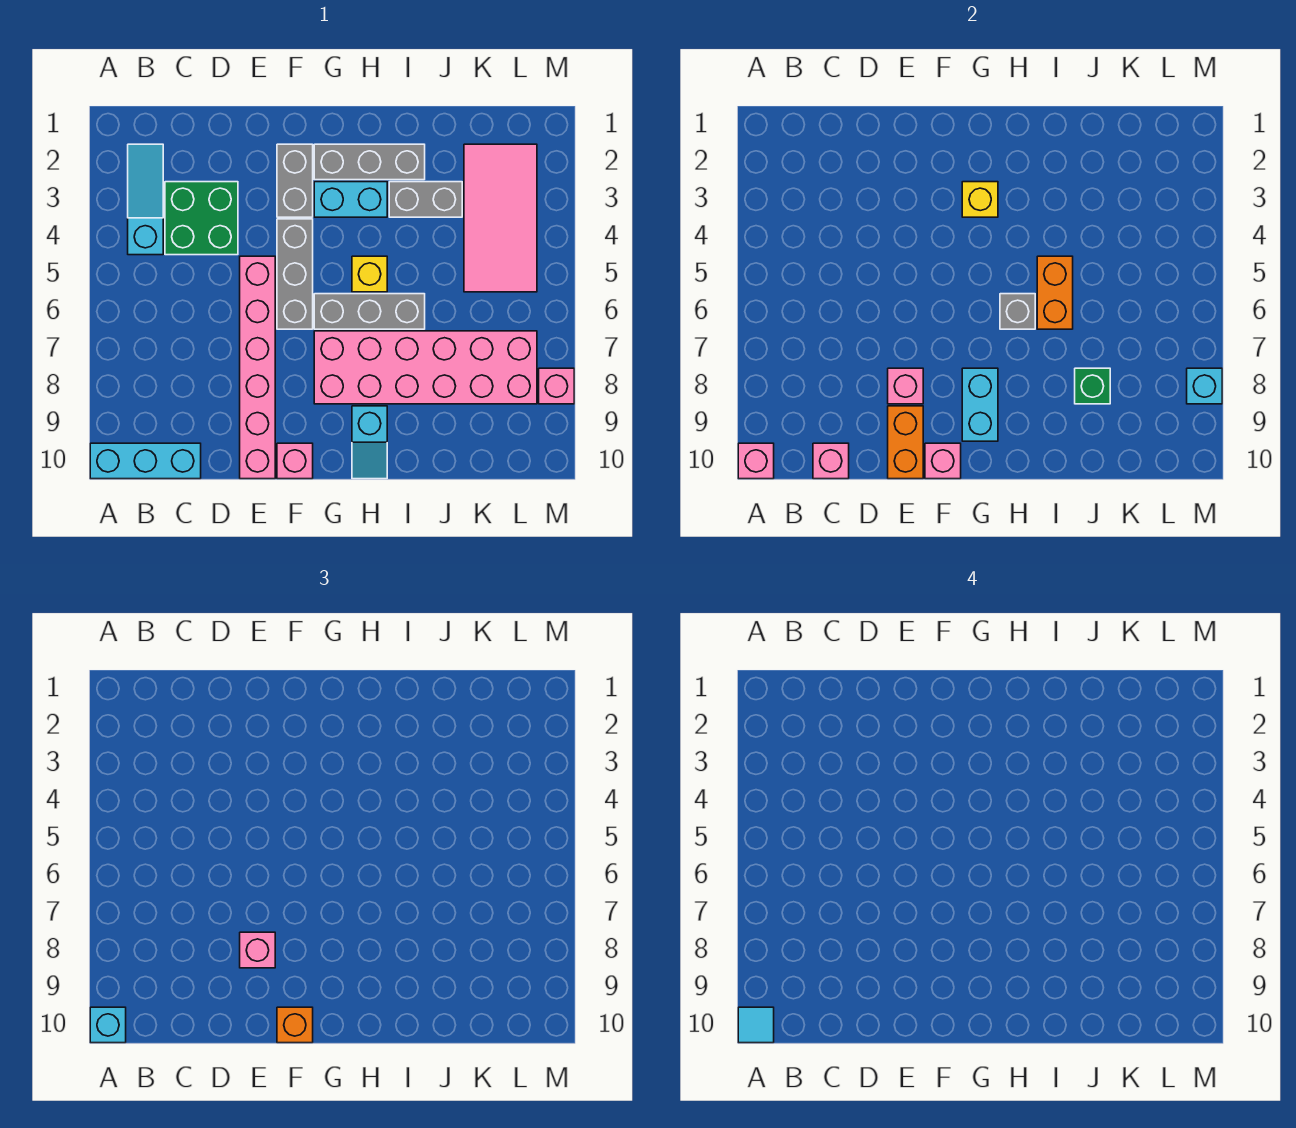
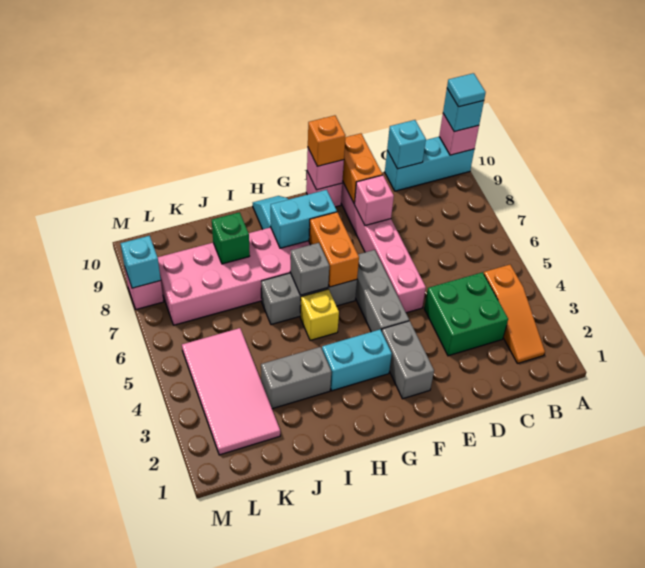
cyan 1x3 slope [128,144,163,255] -> orange 1x3 slope [484,265,545,363]
pink 1x1 brick [813,443,849,479] -> cyan 1x1 brick [387,120,426,169]
pink 1x1 brick [240,932,275,968] -> none
grey 1x3 brick [314,144,425,180] -> none
yellow 1x1 brick [962,182,998,217] -> none
cyan 1x2 brick [962,368,998,441] -> cyan 1x2 brick turned to [270,190,337,248]
orange 1x2 brick [1037,256,1073,329] -> orange 1x2 brick moved to [309,212,359,287]

